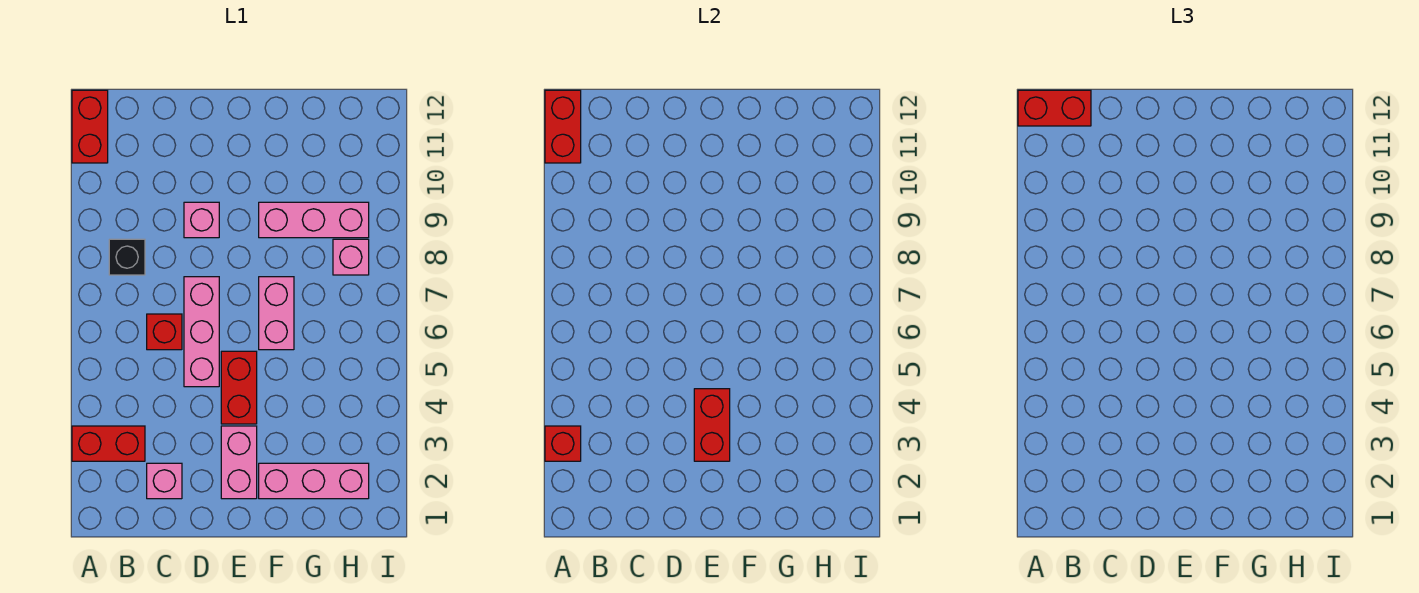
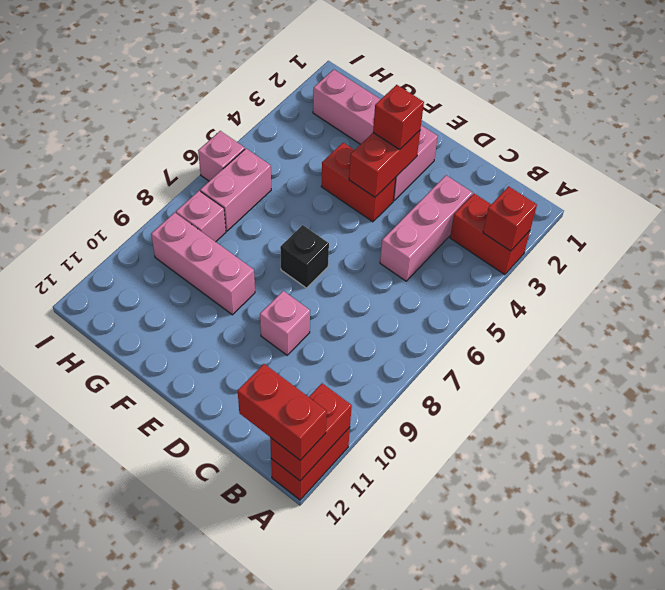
black 1x1 brick [109,239,145,275] -> black 1x1 brick moved to [280,225,329,288]
pink 1x1 brick [147,463,182,499] -> pink 1x1 brick moved to [198,131,245,181]
red 1x1 brick [147,314,182,350] -> red 1x1 brick moved to [373,85,424,149]
pink 1x3 brick [184,277,219,387] -> pink 1x3 brick moved to [380,175,473,281]
red 1x2 brick [221,351,257,424] -> red 1x2 brick turned to [321,143,396,222]
pink 1x2 brick [259,277,294,350] -> pink 1x2 brick moved to [200,149,271,231]

